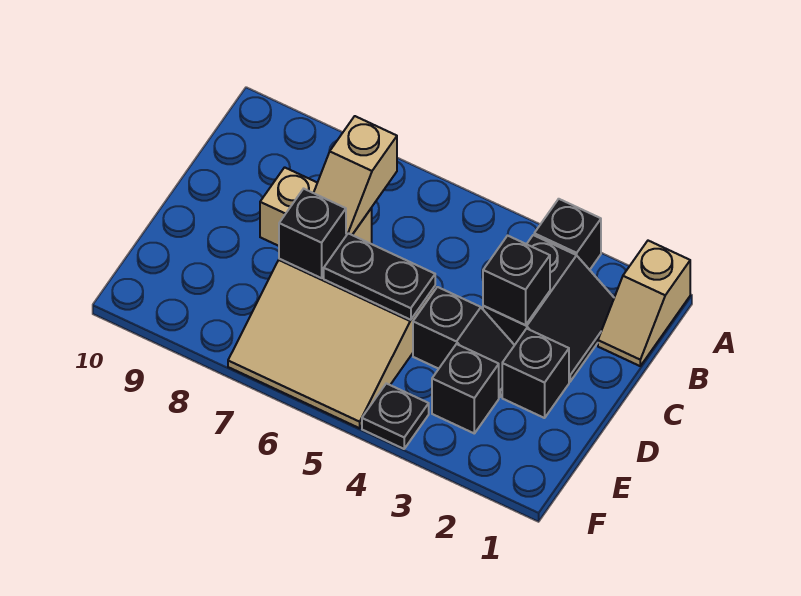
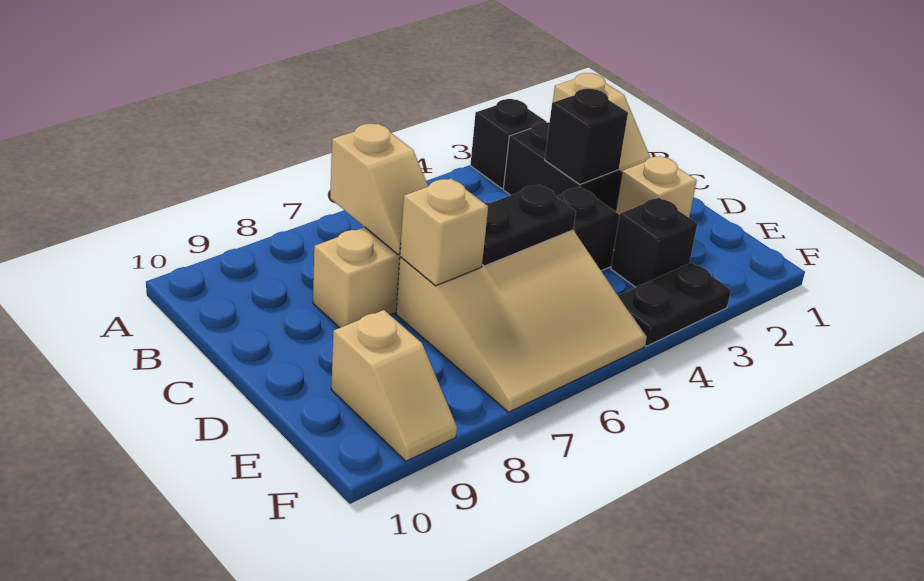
black 1x1 brick [502,329,569,418] -> tan 1x1 brick [616,156,697,217]
black 1x1 brick [279,189,346,278] -> tan 1x1 brick [400,179,488,286]
none -> tan 1x2 slope [331,310,457,461]
black 1x1 plate [362,383,429,449] -> black 1x2 plate [618,263,731,346]

